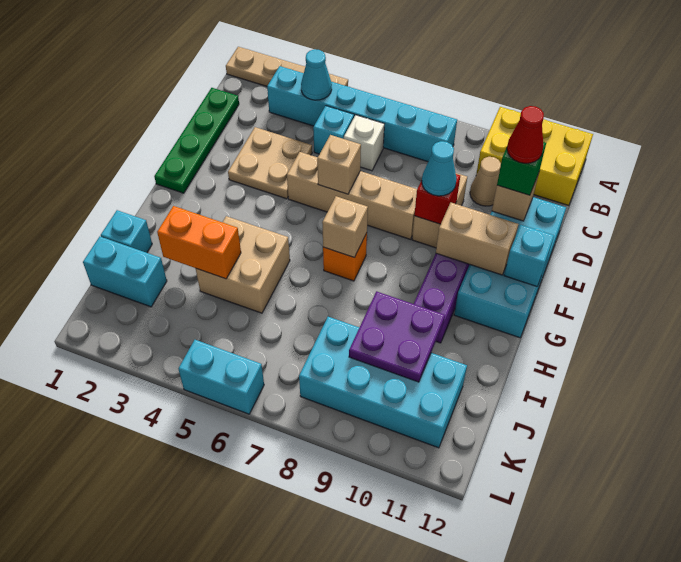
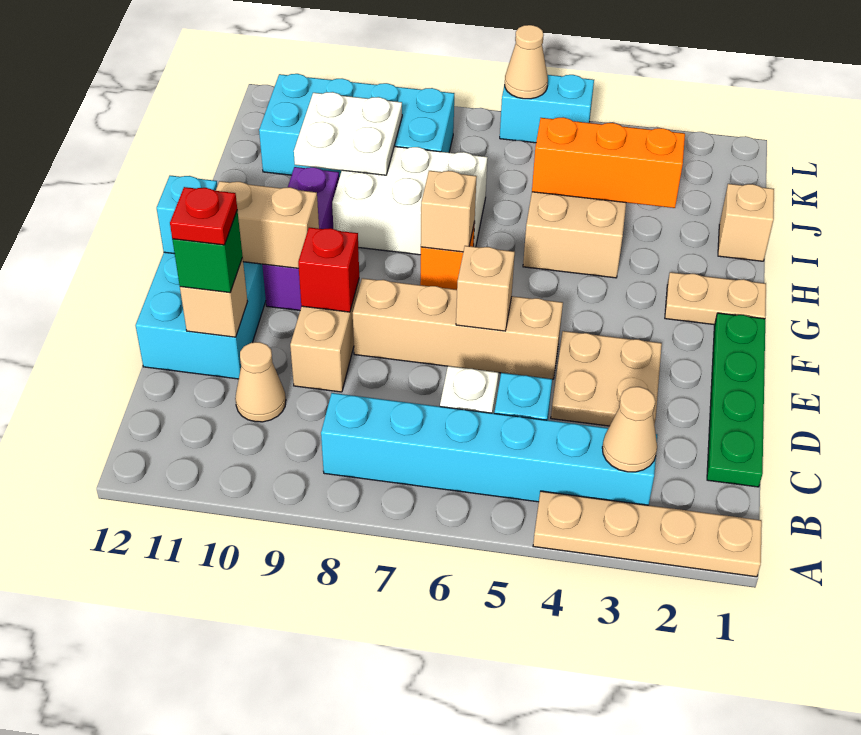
yellow 2x3 brick [476,107,593,205] -> none
none -> tan 1x1 cone [602,387,657,472]
cyan 1x1 cone [301,49,332,100] -> none
red 1x1 cone [507,106,544,163] -> red 1x1 plate [170,187,237,245]
cyan 1x1 cone [422,141,457,196] -> none
none -> tan 1x2 plate [665,272,766,325]
none -> white 2x3 brick [332,147,488,255]
cyan 1x1 brick [101,210,152,253] -> tan 1x1 brick [718,184,774,261]
orange 1x2 brick [157,206,241,279] -> orange 1x3 brick [532,117,685,208]
purple 2x2 plate [349,291,445,382] -> white 2x2 plate [294,92,402,175]
cyan 1x2 brick [83,237,167,307] -> none
none -> tan 1x1 cone [505,25,548,99]

